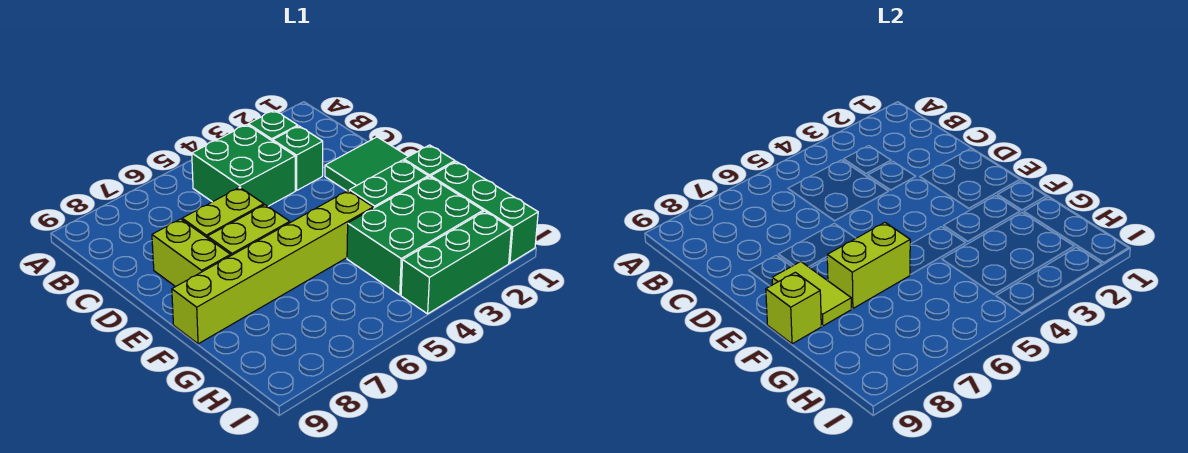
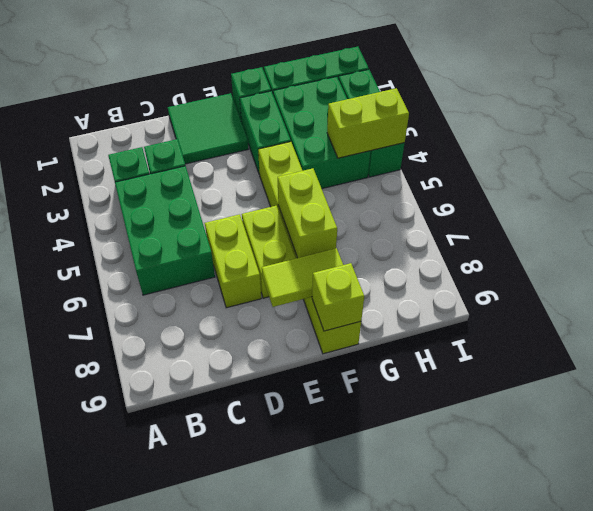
green 2x2 brick [192,125,295,206] -> green 2x3 brick [115,166,215,295]
lime 1x2 brick [152,219,231,287] -> lime 1x2 brick moved to [327,88,409,158]

